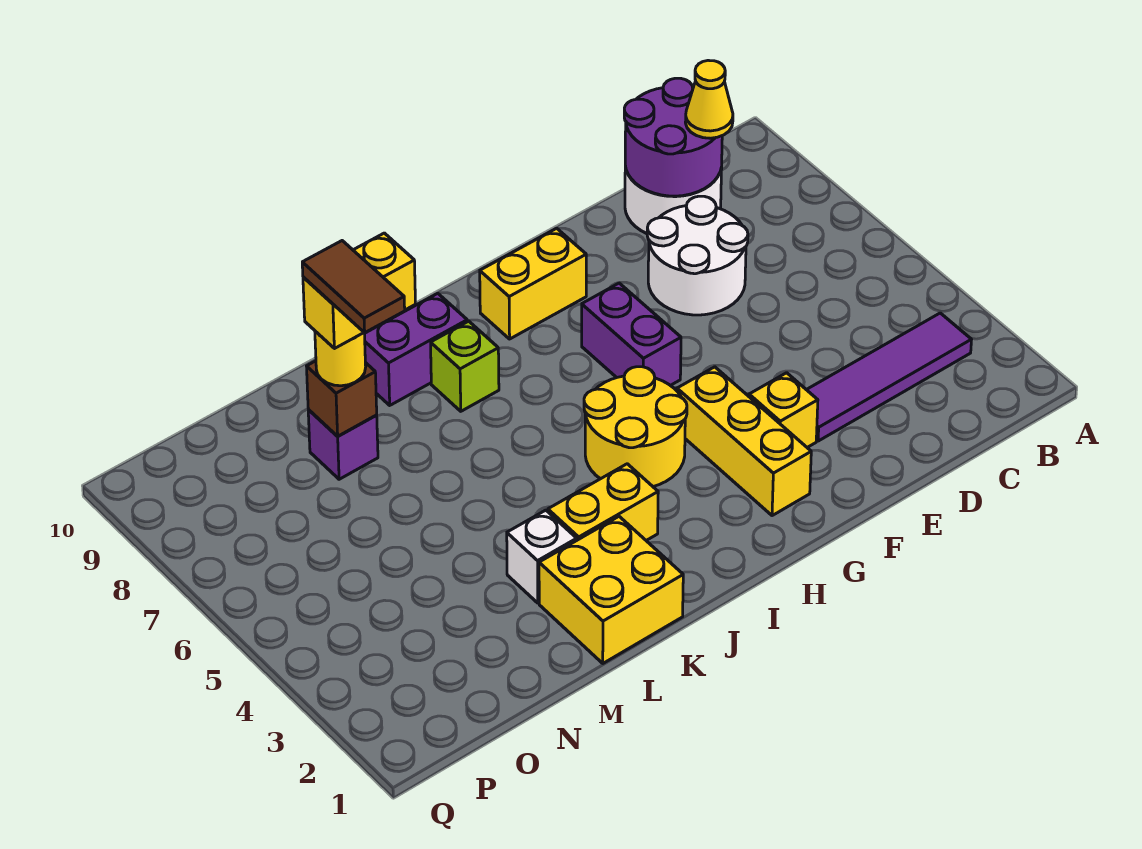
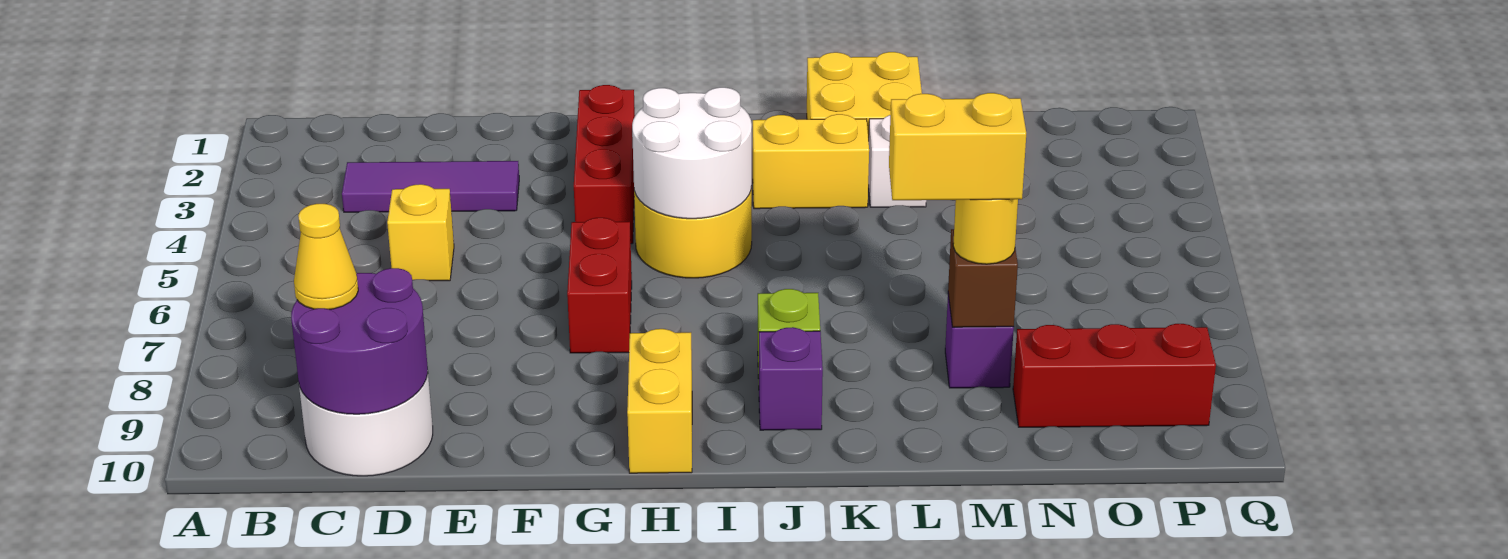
purple 1x4 tile [807,313,972,441] -> purple 1x3 tile [342,161,519,212]
white 2x2 round brick [647,196,748,315] -> white 2x2 round brick moved to [632,87,752,219]
yellow 1x1 brick [749,373,818,447] -> yellow 1x1 brick moved to [387,184,454,281]
yellow 1x3 brick [677,367,811,516] -> red 1x3 brick [574,85,635,244]
purple 1x2 brick [582,283,681,385] -> red 1x2 brick [567,218,632,353]
yellow 1x2 brick [480,228,586,339] -> yellow 1x2 brick turned to [627,329,692,473]
purple 1x2 brick [365,293,467,405] -> purple 1x1 brick [759,327,823,430]
brown 1x2 tile [302,241,405,333] -> none
none -> red 1x3 brick [1013,324,1216,427]

